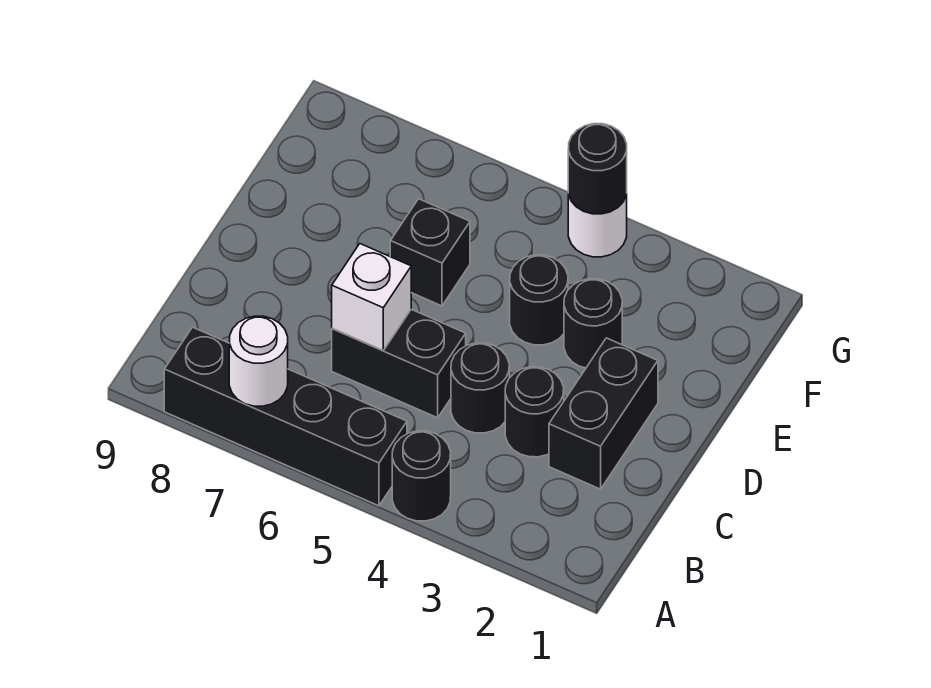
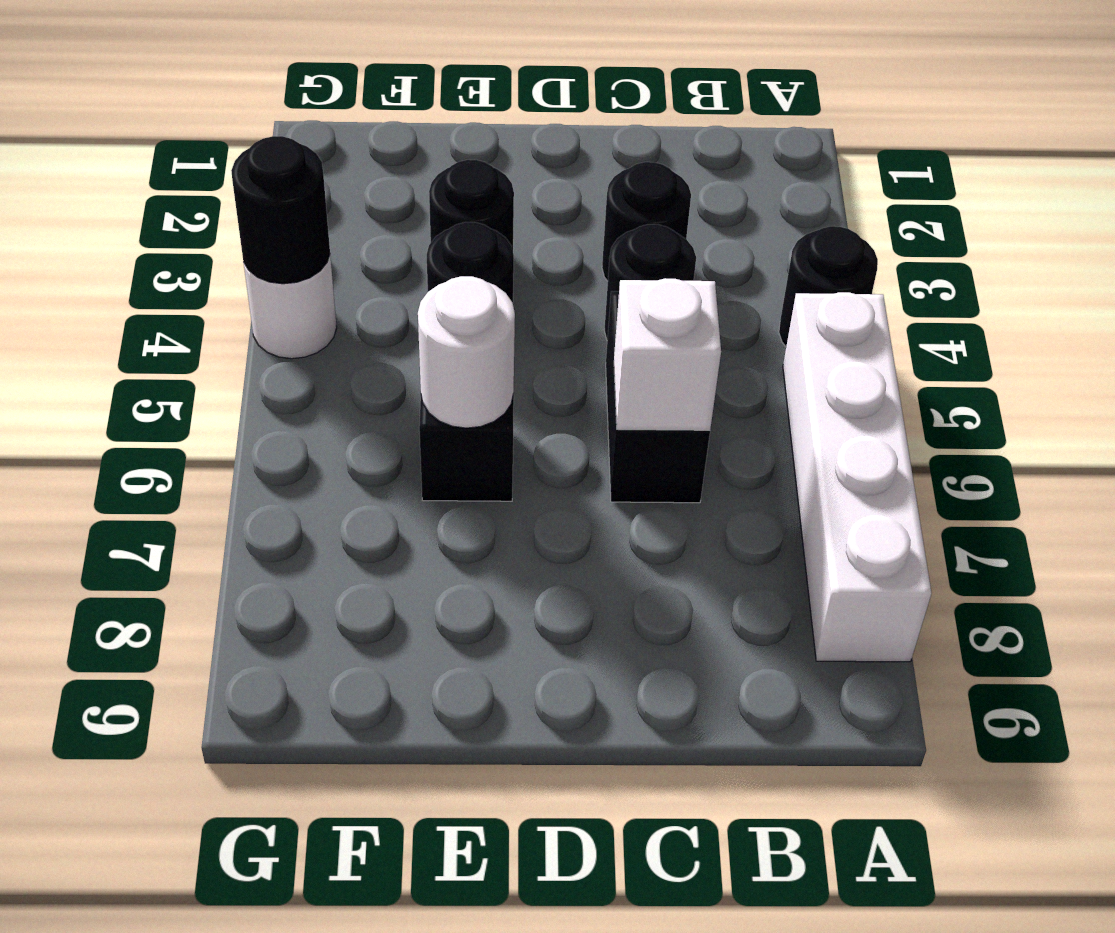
black 1x4 brick [164,327,407,506] -> white 1x4 brick [783,292,932,662]
white 1x1 round brick [229,316,288,406] -> white 1x1 round brick moved to [418,276,515,428]
black 1x2 brick [549,338,658,489] -> none

